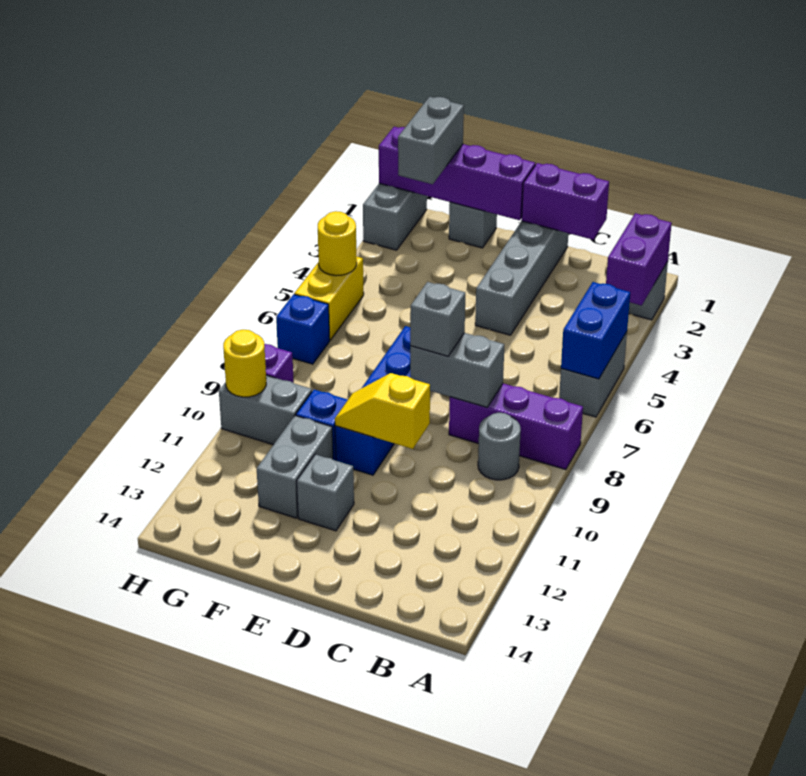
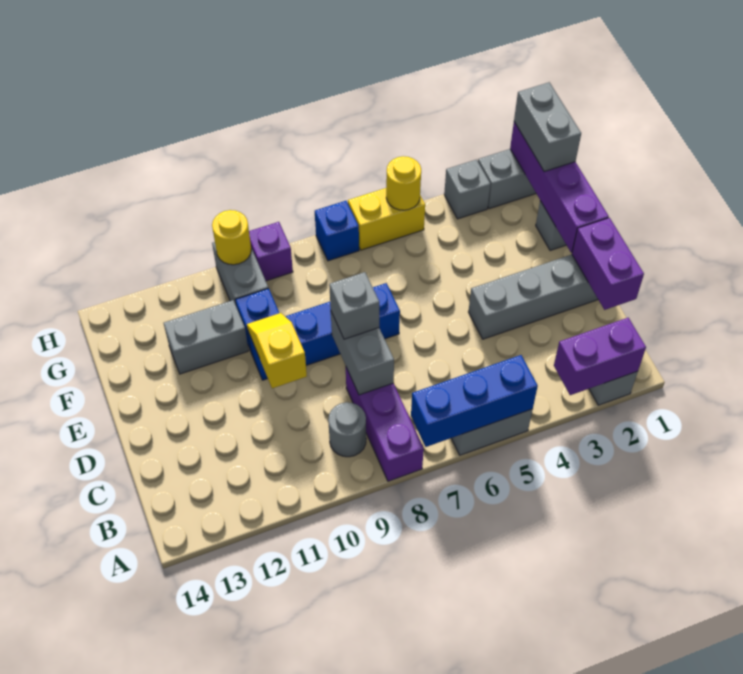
blue 1x2 brick [561,282,630,379] -> blue 1x3 brick [411,355,538,447]
grey 1x1 brick [297,454,354,531] -> grey 1x1 brick moved to [444,159,490,219]
grey 1x2 brick [398,97,464,184] -> grey 1x2 brick turned to [514,82,581,171]

